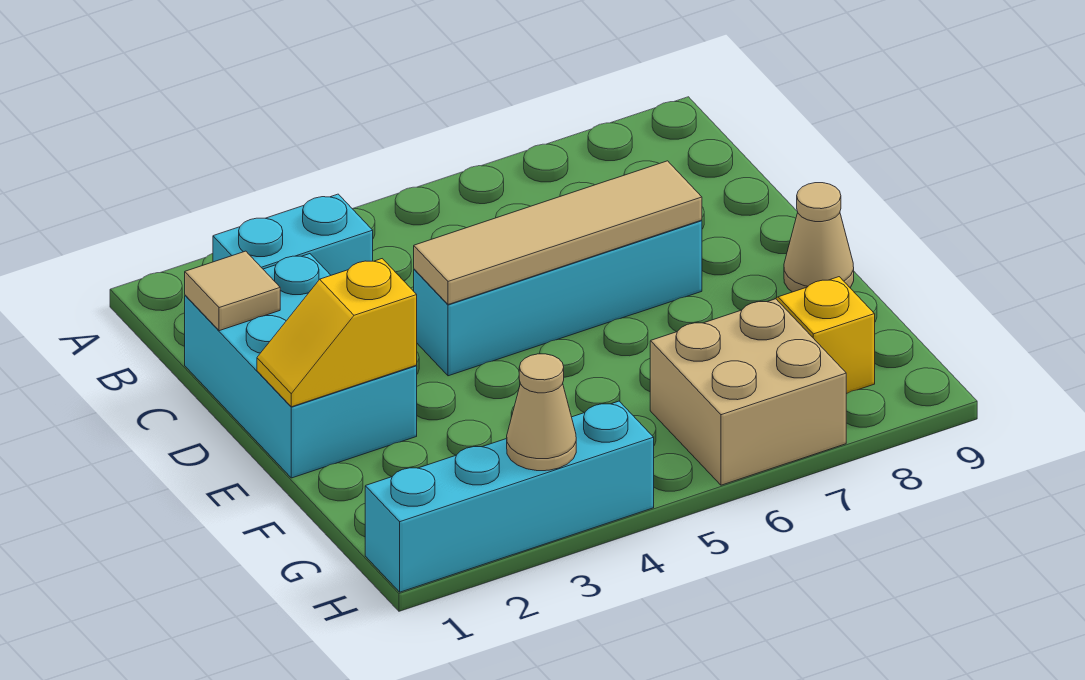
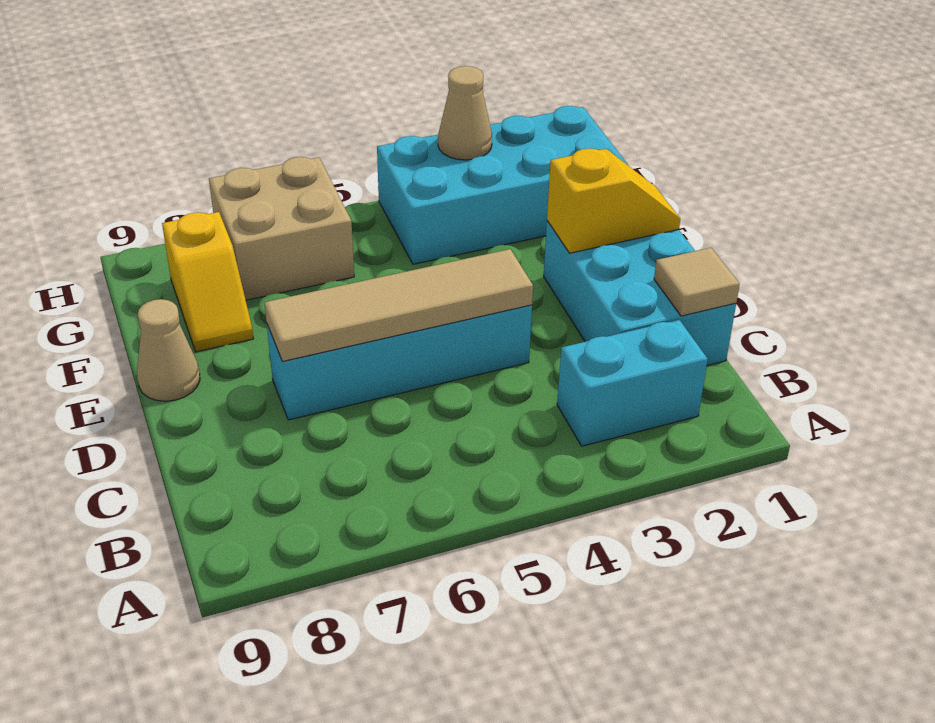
cyan 1x4 brick [365,401,654,592] -> cyan 2x4 brick [377,106,628,264]

